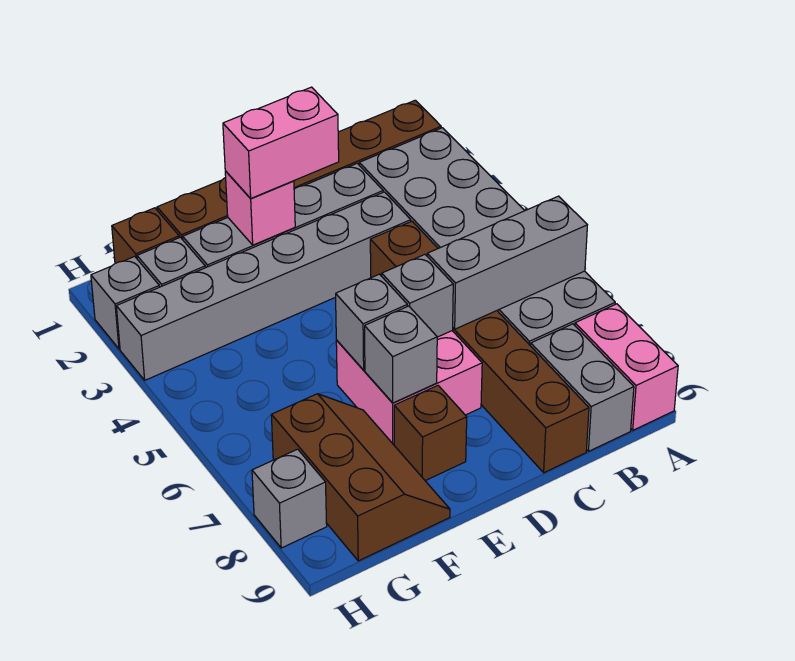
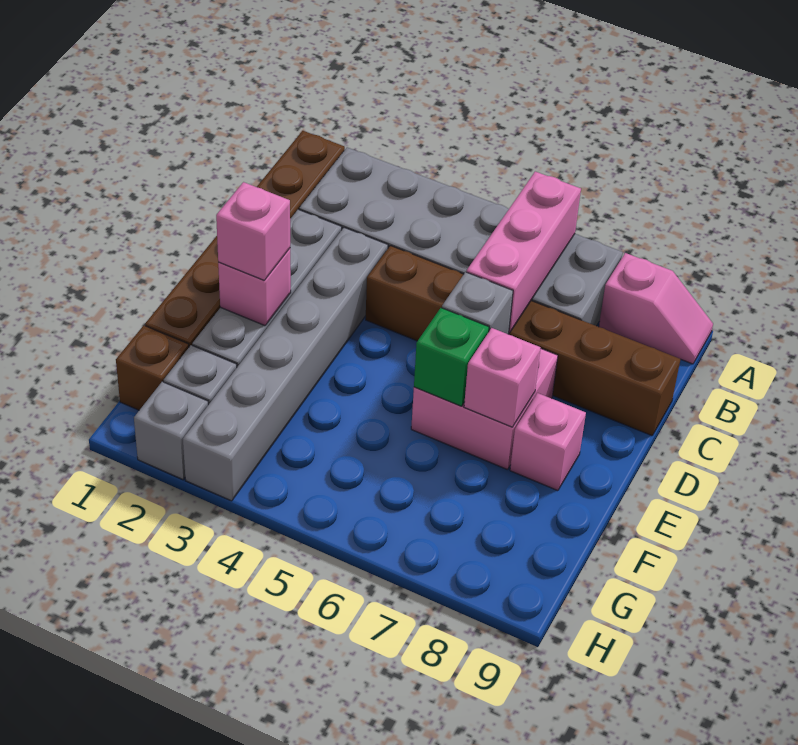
grey 1x3 brick [427,196,587,329] -> pink 1x3 brick [467,171,581,333]
pink 1x2 brick [575,304,678,430] -> pink 1x2 slope [599,253,713,364]
grey 1x2 brick [531,324,634,451] -> none
pink 1x2 brick [223,87,339,198] -> pink 1x1 brick [216,182,290,280]
grey 1x1 brick [336,274,407,370] -> green 1x1 brick [414,308,489,406]
grey 1x1 brick [365,306,437,403] -> pink 1x1 brick [464,328,541,427]
brown 1x1 brick [394,385,467,481] -> pink 1x1 brick [510,393,586,491]
brown 2x3 slope [271,394,450,561] -> none
grey 1x1 brick [252,449,327,548] -> none

